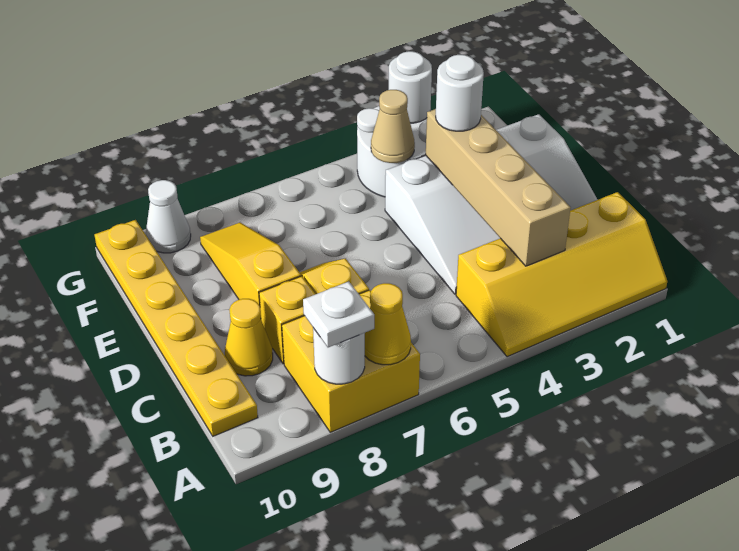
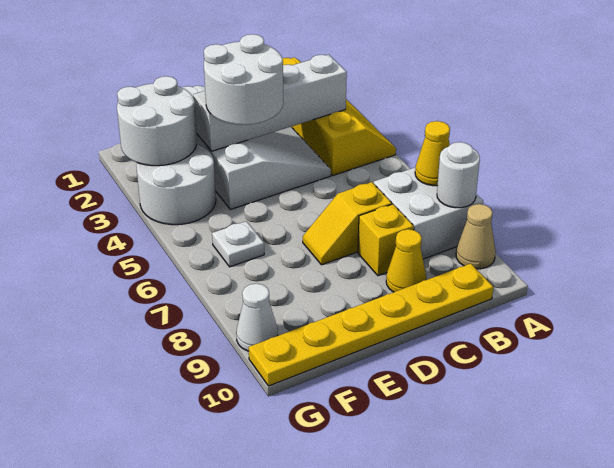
yellow 2x2 brick [282,290,420,432] -> white 2x2 brick [374,168,483,259]
white 1x1 plate [303,282,374,347] -> white 1x1 plate moved to [212,221,264,267]
tan 1x4 brick [426,109,571,266] -> white 1x4 brick [193,55,347,151]
yellow 1x3 slope [200,223,301,305] -> none
white 1x1 round brick [436,55,484,131] -> white 2x2 round brick [204,34,283,125]
tan 1x1 cone [371,90,415,163] -> tan 1x1 cone moved to [456,204,496,269]
white 1x1 round brick [389,51,432,123] -> white 2x2 round brick [117,76,197,166]

